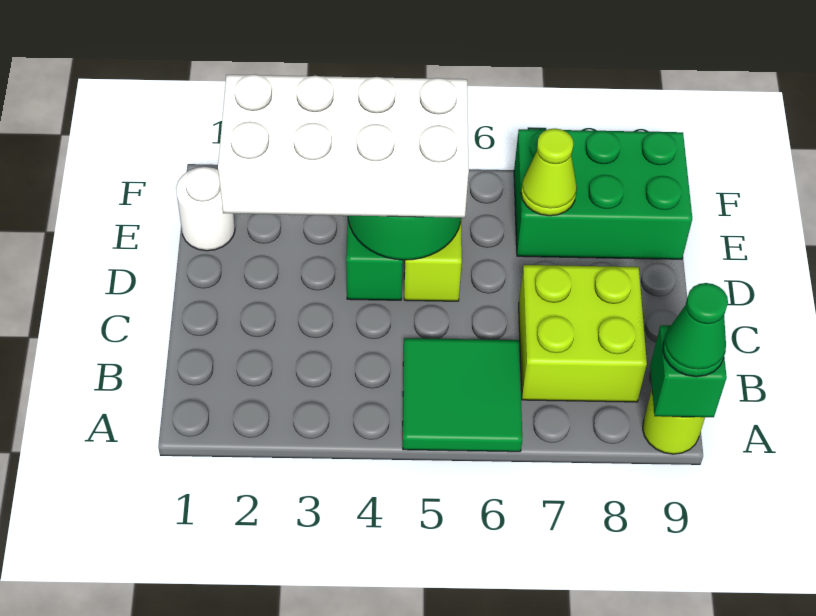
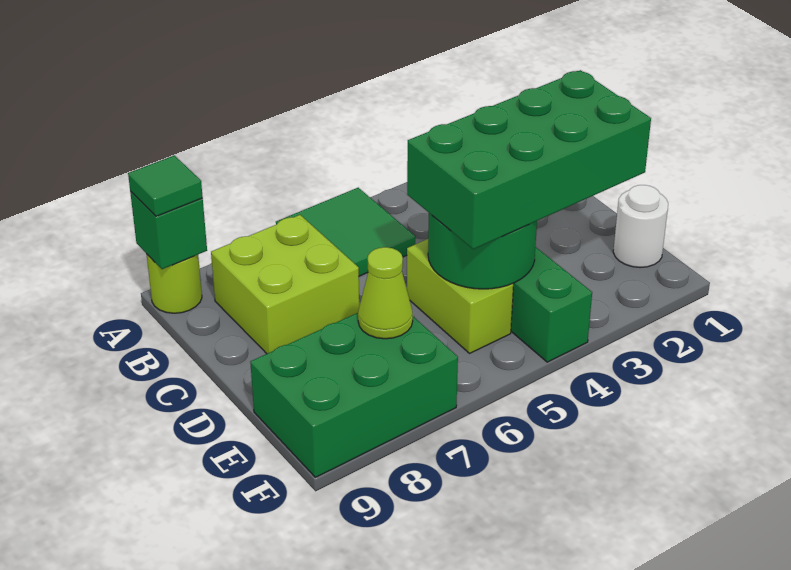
green 1x1 cone [663,283,728,377] -> green 1x1 tile [128,155,203,216]
white 2x4 brick [218,74,469,218] -> green 2x4 brick [407,70,651,249]

